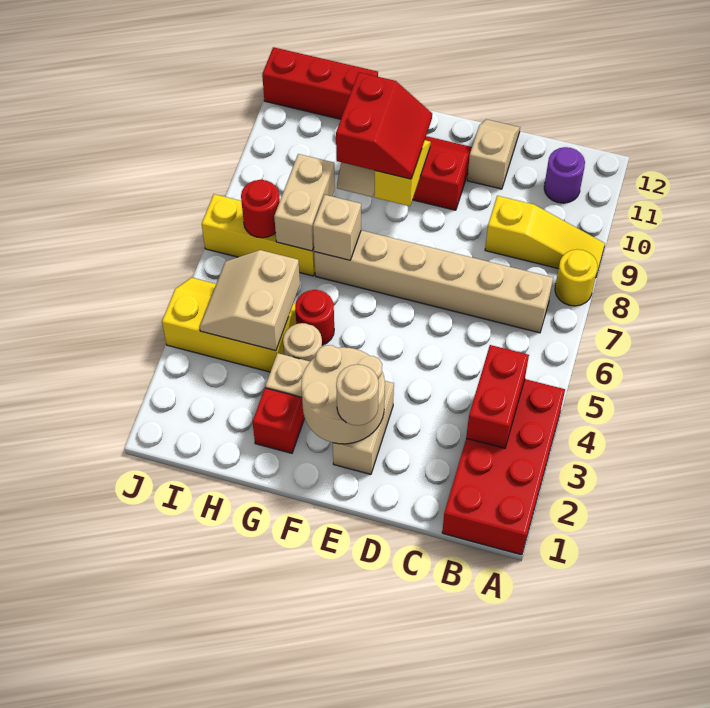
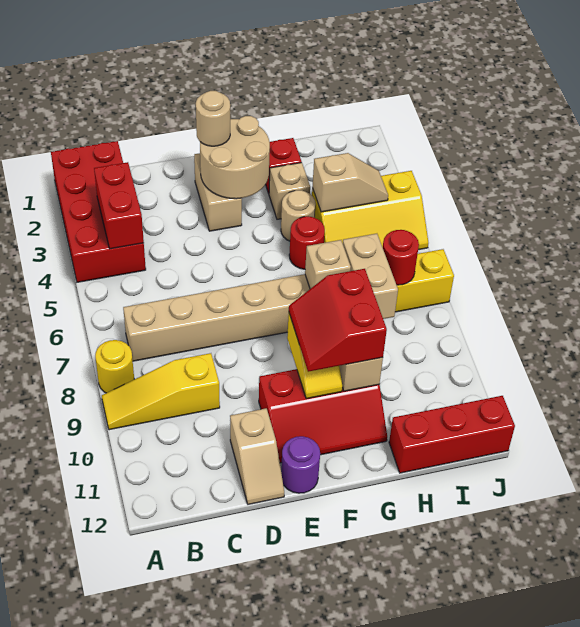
purple 1x1 round brick [544,147,585,203] -> purple 1x1 round brick moved to [281,436,320,493]
tan 2x2 slope [200,250,300,351] -> tan 1x2 slope [312,153,388,212]

